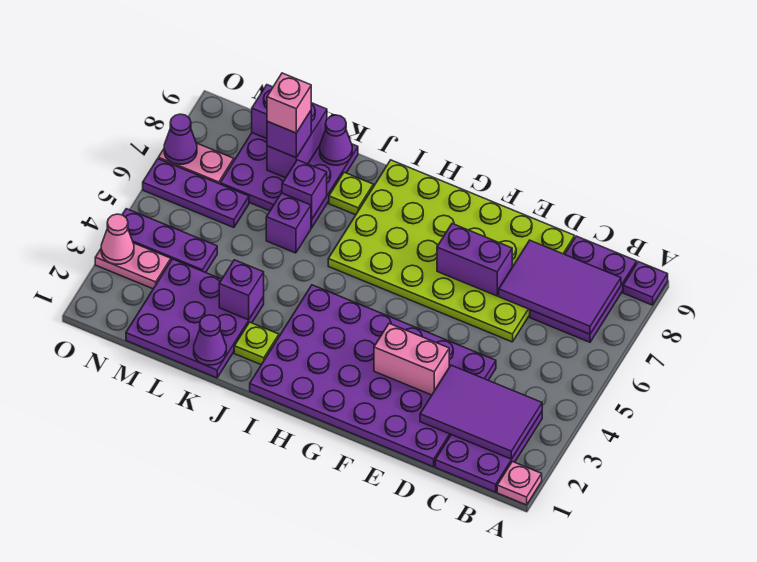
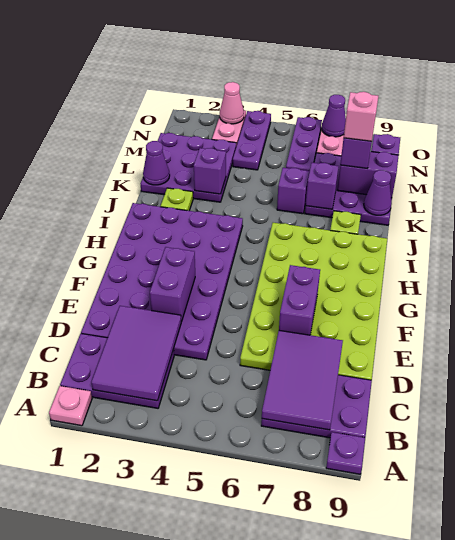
pink 1x2 brick [374,323,449,395] -> purple 1x2 brick [150,247,195,322]

